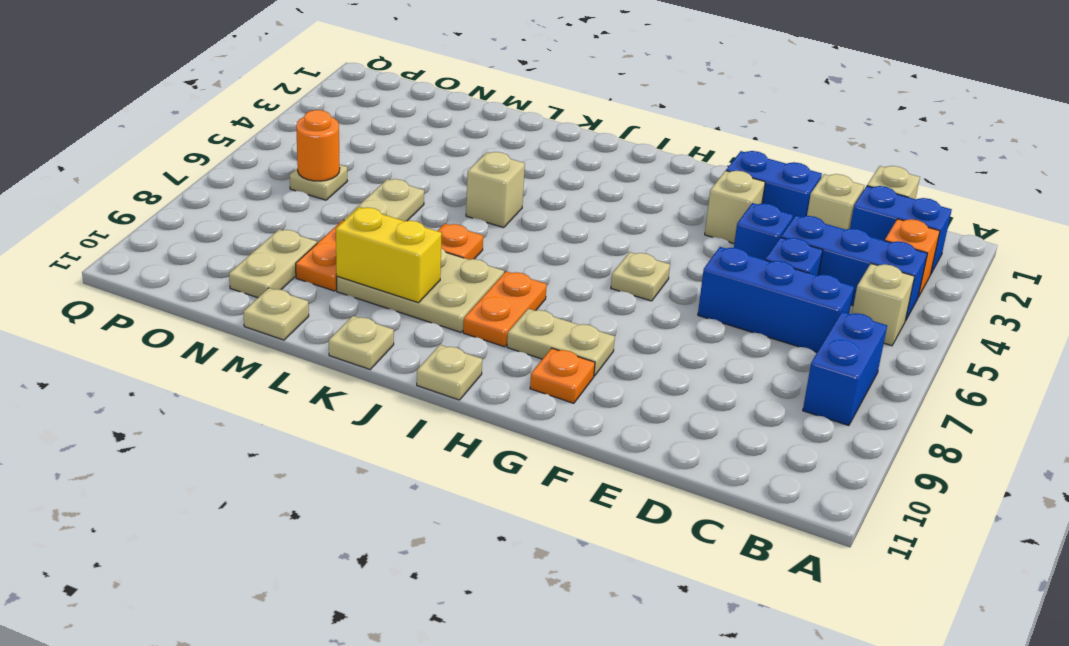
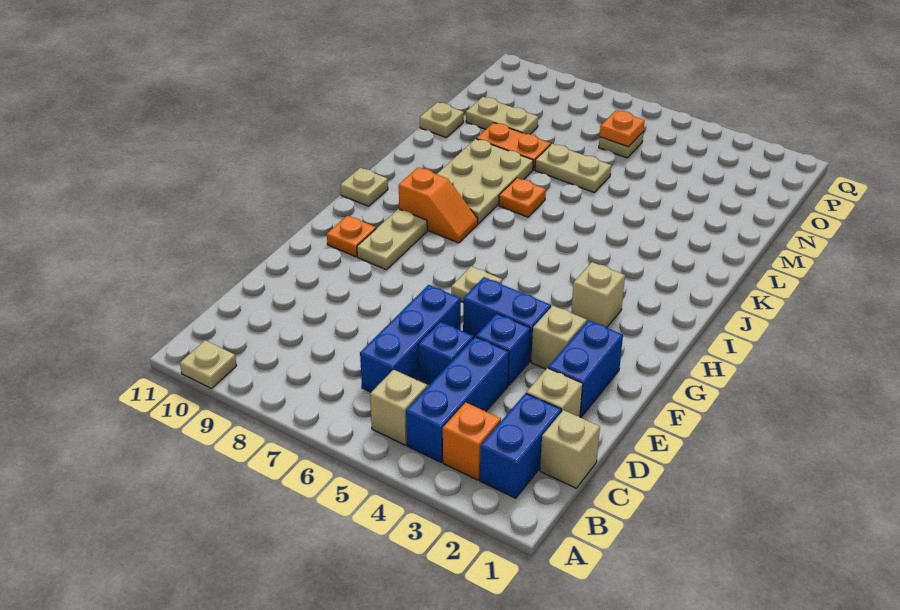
blue 1x2 brick [803,312,887,426] -> blue 1x2 brick moved to [463,277,551,362]
orange 1x2 plate [463,271,547,347] -> orange 1x2 slope [399,167,478,243]
tan 1x1 brick [466,152,525,228] -> tan 1x1 brick moved to [571,262,625,327]
yellow 1x2 brick [336,207,442,303] -> none
tan 1x1 plate [329,316,394,369] -> tan 1x1 plate moved to [180,340,237,389]
orange 1x1 round brick [296,110,340,181] -> orange 1x1 plate [600,110,645,147]

